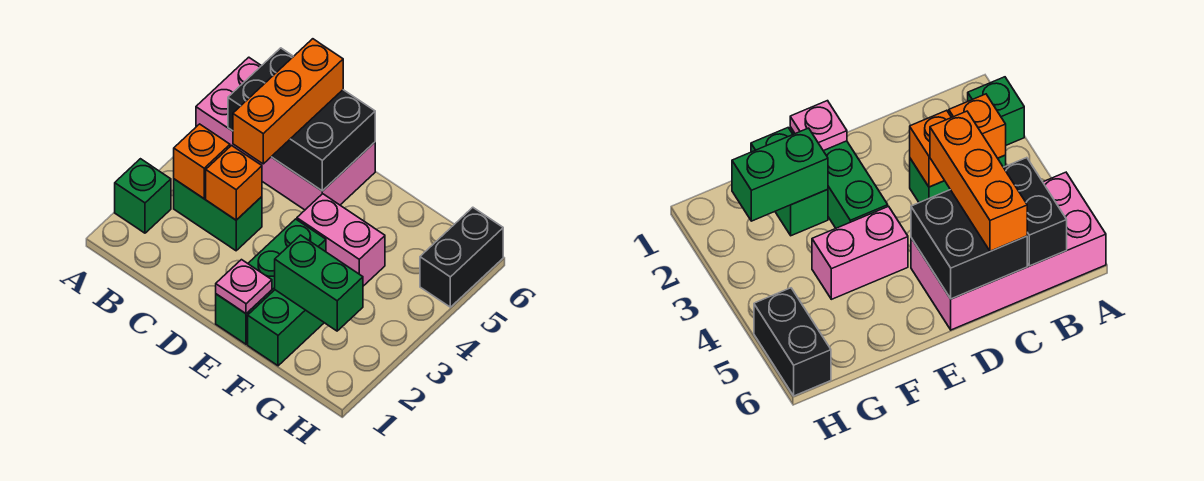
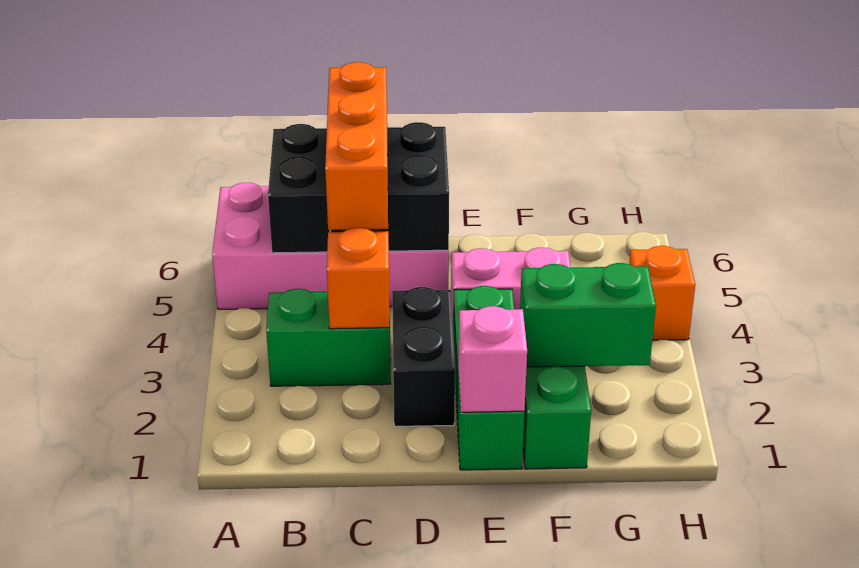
green 1x1 brick [115,159,171,233] -> none
orange 1x1 brick [174,124,230,198] -> orange 1x1 brick moved to [629,246,695,340]
pink 1x1 plate [216,260,272,314] -> pink 1x1 brick [458,306,527,412]
black 1x2 brick [420,207,503,307] -> black 1x2 brick moved to [392,287,455,426]

